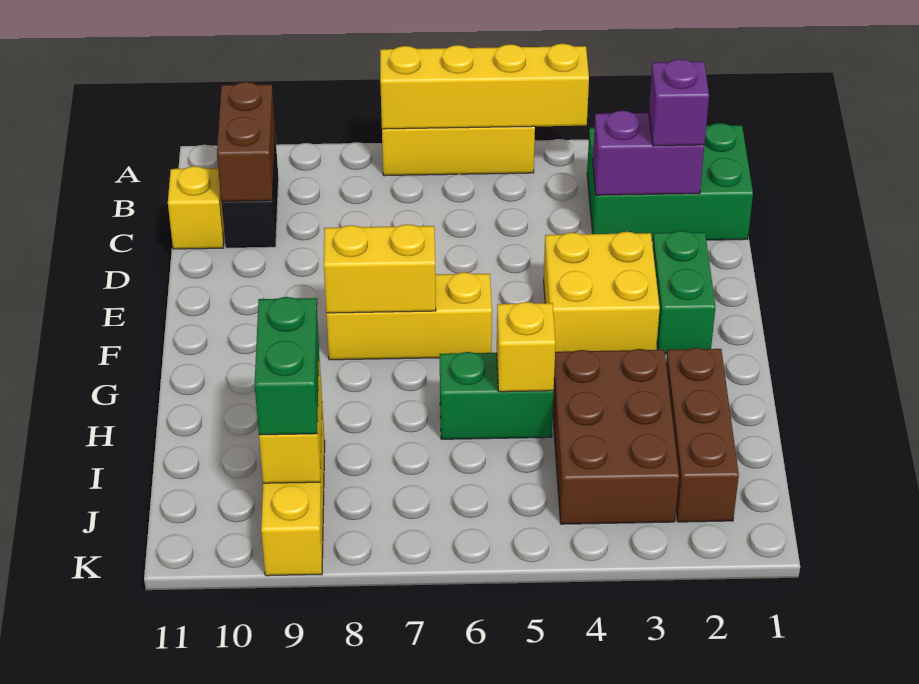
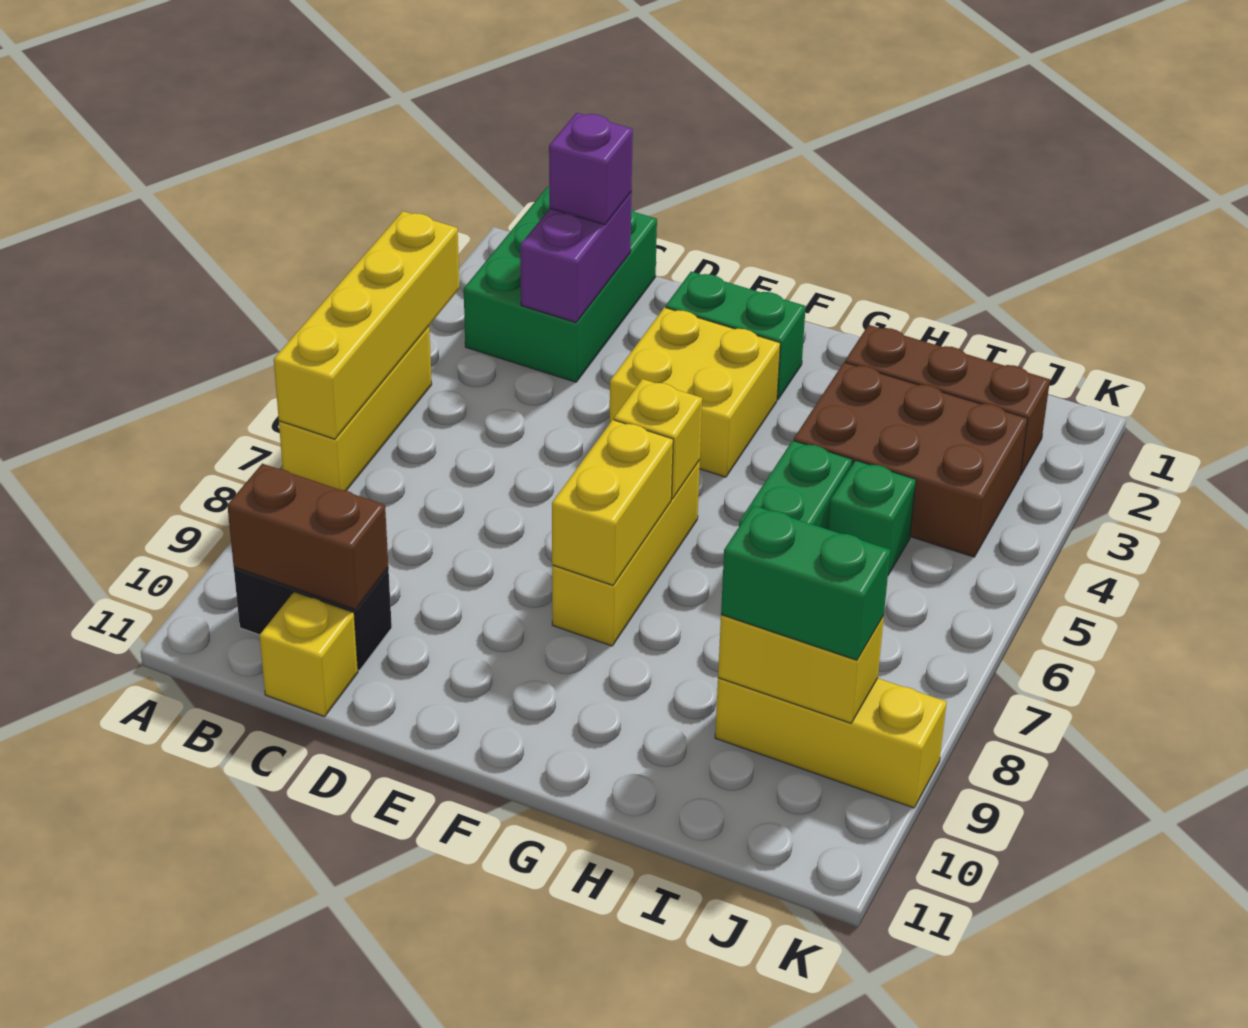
yellow 1x1 brick [497,302,556,392] -> yellow 1x1 brick moved to [614,379,702,499]
none -> green 1x1 brick [828,460,916,575]

